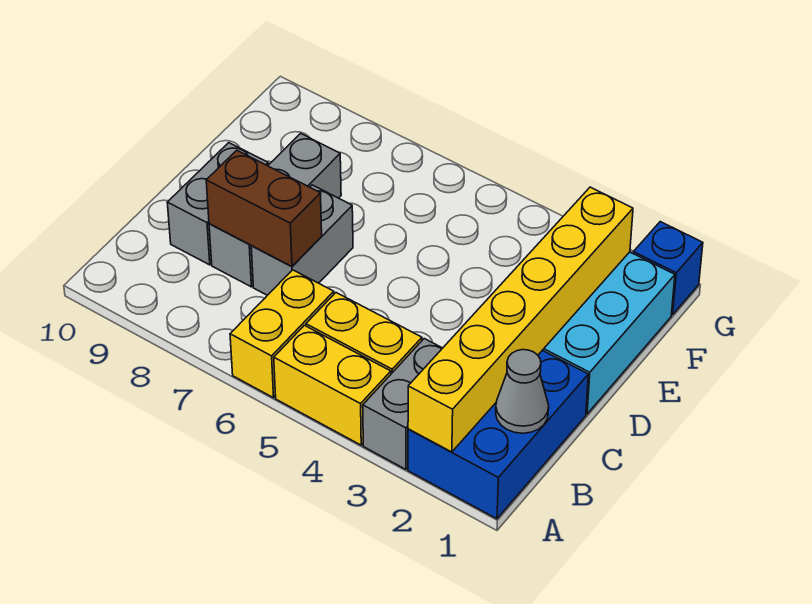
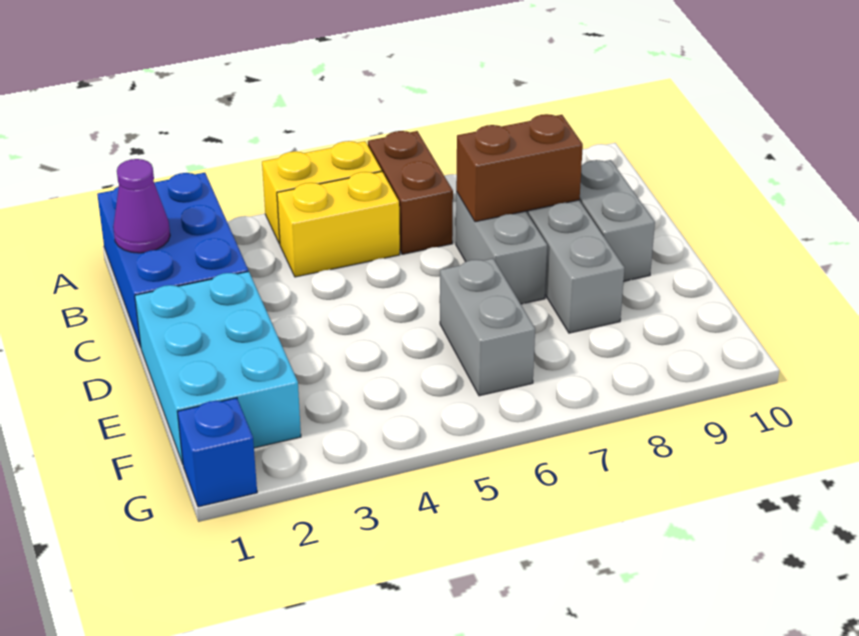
yellow 1x6 brick [408,187,633,452] -> none
grey 1x2 brick [363,339,442,469] -> grey 1x2 brick moved to [440,258,535,396]
yellow 1x2 brick [230,270,334,398] -> brown 1x2 brick [368,131,453,254]
grey 1x1 cone [496,350,549,433] -> purple 1x1 cone [113,159,170,253]

